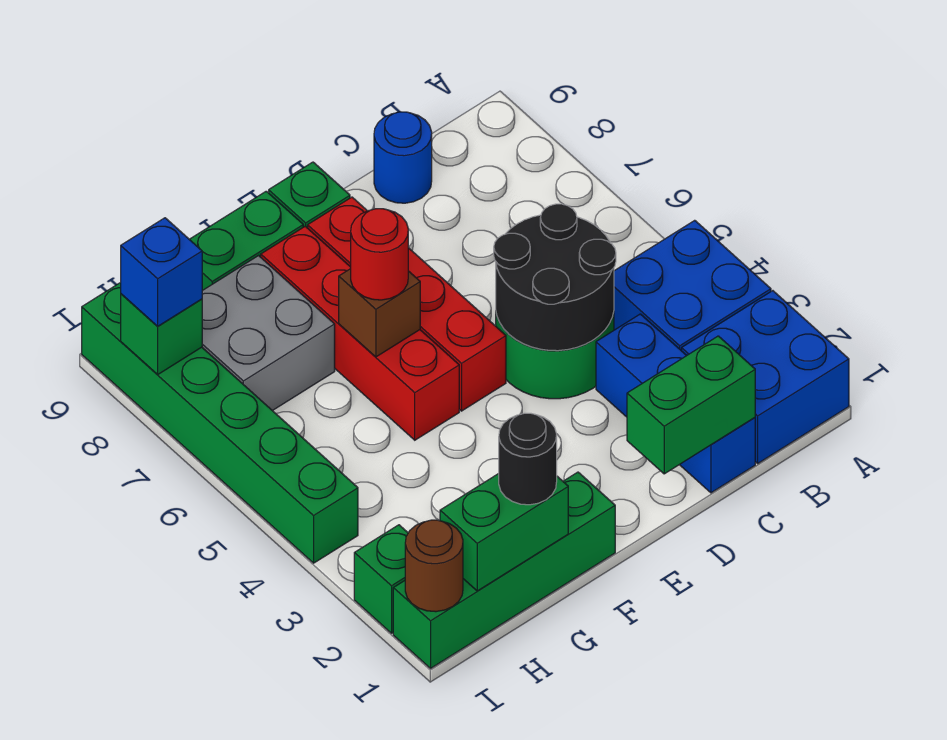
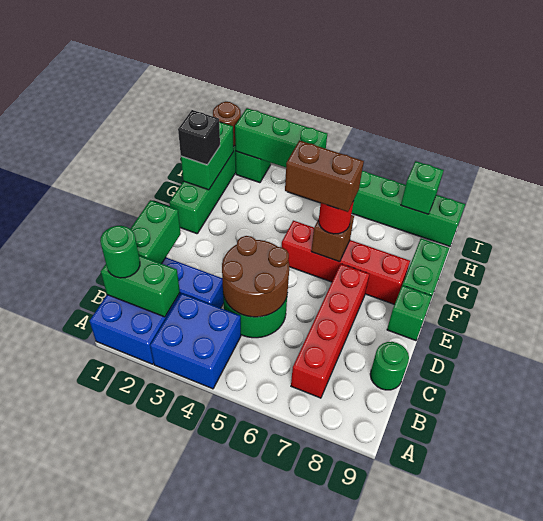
none -> green 1x2 brick [101,256,180,317]
none -> green 1x1 round brick [100,226,140,278]
black 2x2 round brick [494,204,616,351] -> brown 2x2 round brick [222,236,289,317]
blue 1x1 round brick [374,112,432,203] -> green 1x1 round brick [370,342,409,390]
red 1x4 brick [308,197,506,411] -> red 1x4 brick turned to [291,264,369,398]
none -> brown 1x2 brick [285,140,364,212]
black 1x1 round brick [499,413,557,505] -> black 1x1 brick [178,110,220,165]
grey 2x2 brick [202,256,335,411] -> none
none -> green 1x3 brick [235,108,327,167]
blue 1x1 brick [121,218,202,326] -> none

